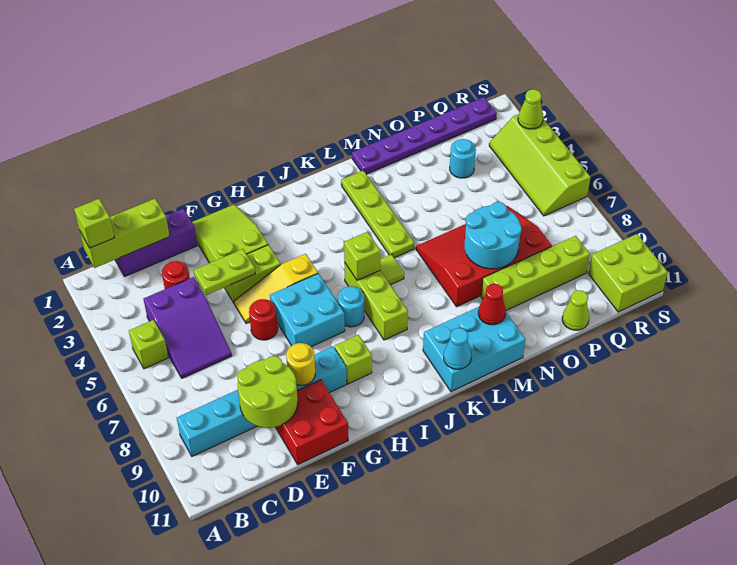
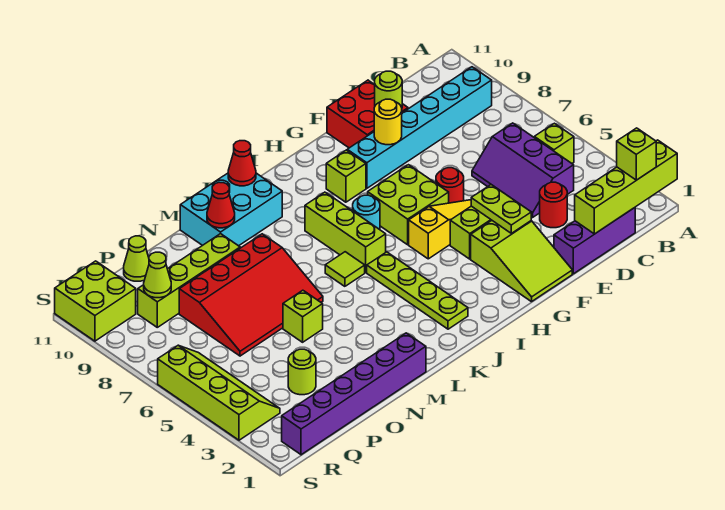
lime 1x3 brick [80,199,170,268] -> lime 1x4 brick [575,140,677,234]
purple 2x3 slope [144,277,232,378] -> purple 2x3 slope turned to [472,123,574,217]
lime 2x2 round brick [237,356,298,428] -> lime 1x1 round brick [375,71,402,108]
lime 1x2 plate [194,249,255,295] -> lime 1x2 plate turned to [471,185,531,233]
cyan 2x2 brick [270,273,345,347] -> lime 2x2 brick [368,165,449,245]
lime 1x1 brick [344,232,381,280] -> lime 1x1 brick moved to [283,290,323,342]
cyan 1x1 cone [444,328,471,369] -> red 1x1 cone [228,141,256,186]
lime 1x4 plate [341,171,414,258] -> lime 1x4 plate moved to [367,252,468,329]
purple 1x6 plate [352,97,497,174] -> purple 1x6 brick [282,333,426,455]
cyan 2x2 round brick [464,202,522,269] -> none
cyan 1x1 round brick [450,139,476,178] -> lime 1x1 round brick [288,349,316,395]
lime 1x1 cone [518,89,543,129] -> lime 1x1 cone moved to [144,252,171,298]

